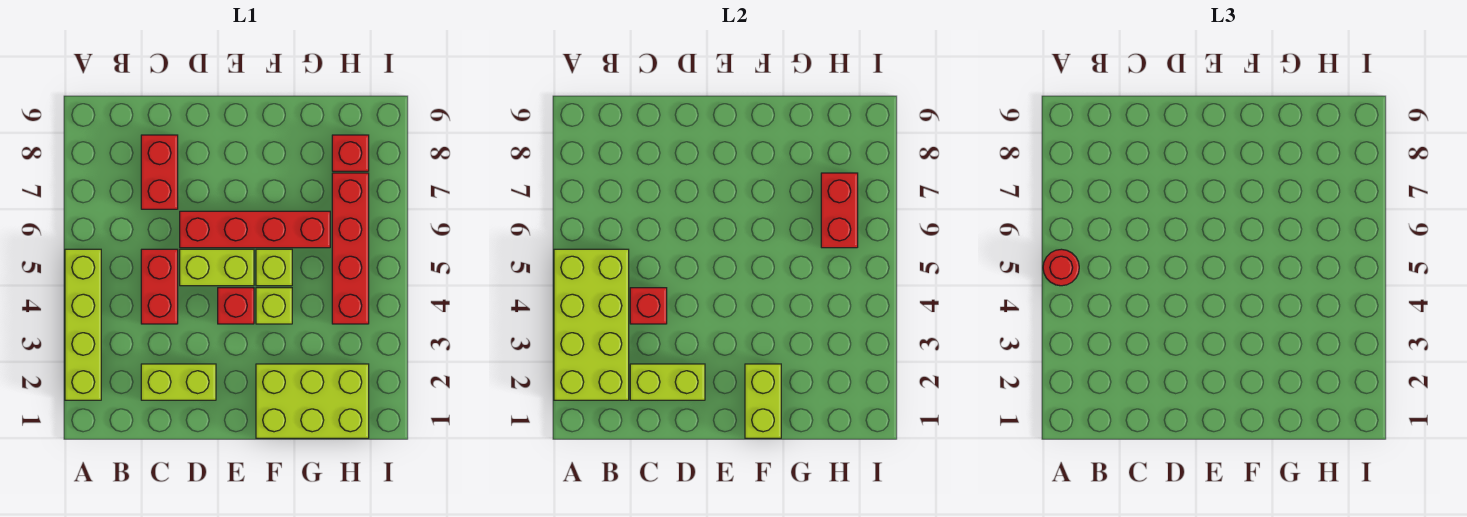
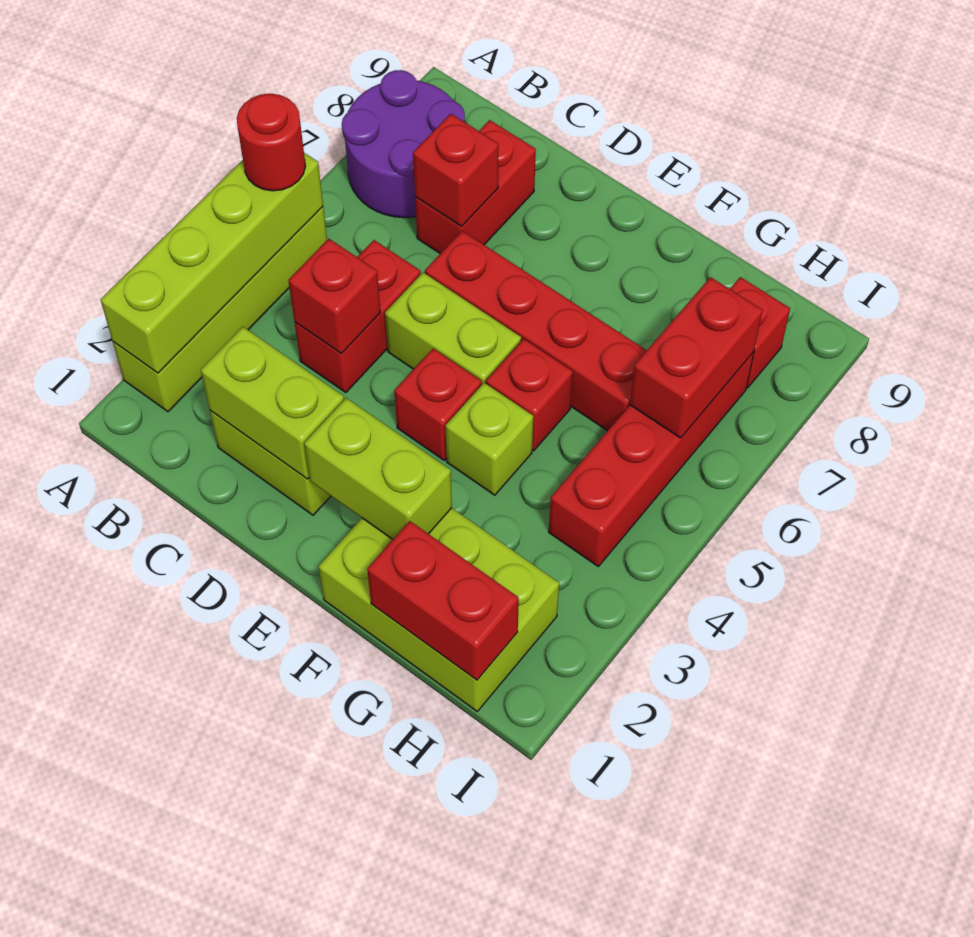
lime 2x4 brick [554,249,629,400] -> lime 1x4 brick [101,153,323,373]
none -> purple 2x2 round brick [342,70,465,218]
none -> red 1x1 brick [413,114,499,226]
lime 1x2 brick [745,364,781,438] -> lime 1x2 brick turned to [304,398,452,539]
lime 1x1 brick [256,249,292,286] -> red 1x1 brick [486,339,573,451]
none -> red 1x2 brick [367,521,519,680]

